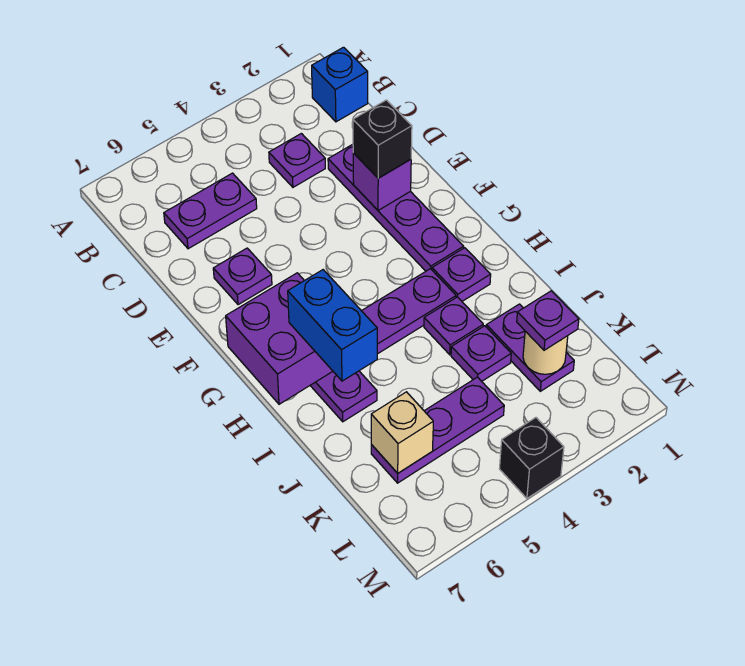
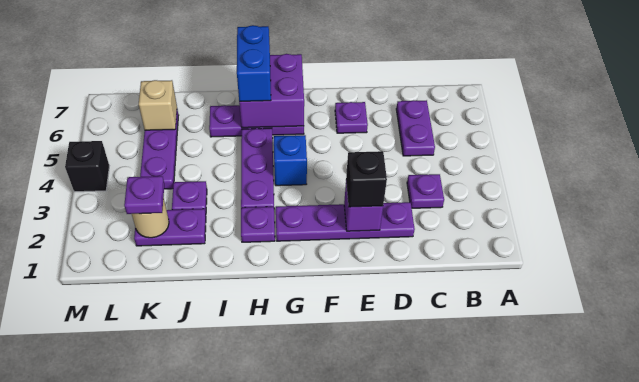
blue 1x1 brick [312,47,368,122] -> blue 1x1 brick moved to [274,135,307,186]
blue 1x2 brick [288,270,377,381] -> blue 1x2 brick turned to [237,25,271,101]
purple 1x1 plate [424,297,483,355] -> none

